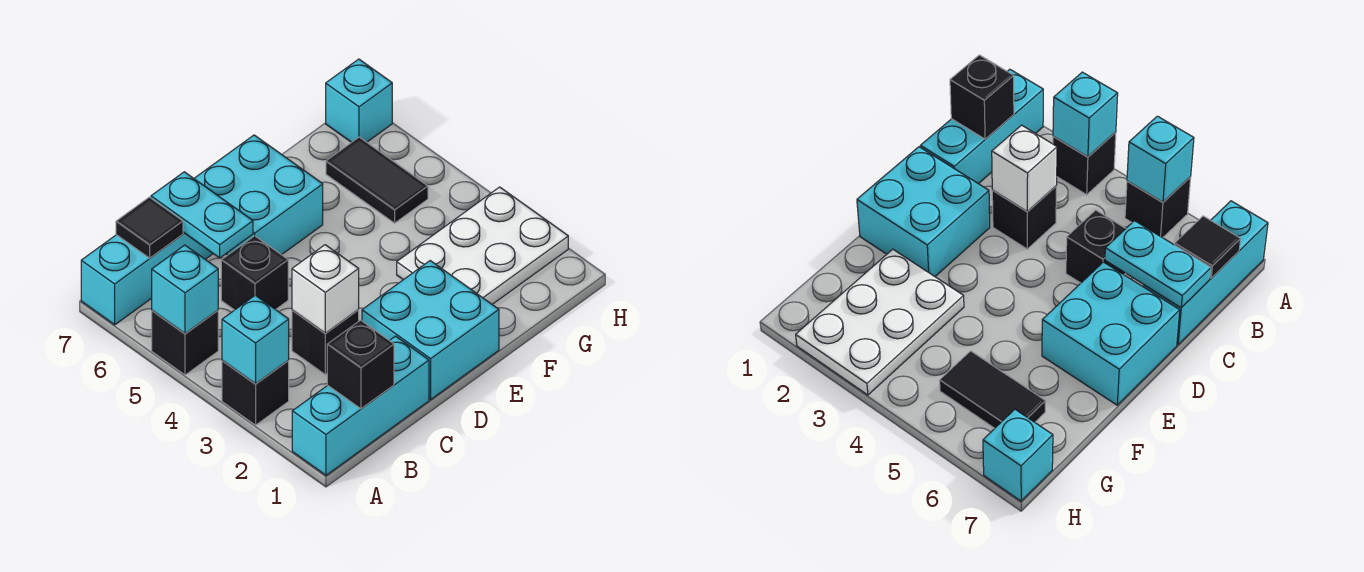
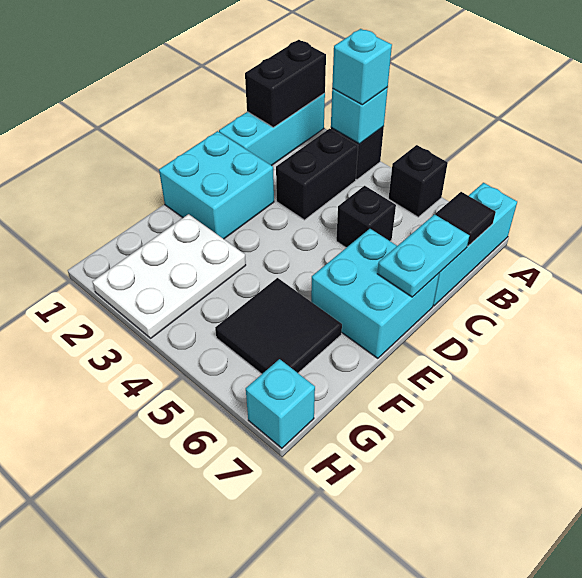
cyan 1x1 brick [152,245,218,334] -> cyan 1x1 brick moved to [332,29,392,105]
black 1x1 brick [327,320,394,409] -> black 1x2 brick [245,40,326,127]
black 1x1 brick [292,310,359,375] -> black 1x2 brick [276,129,358,220]
white 1x1 brick [292,245,359,333] -> none
cyan 1x2 plate [151,172,253,258] -> cyan 1x2 plate turned to [377,214,469,297]
black 1x2 tile [326,137,428,223] -> black 2x2 tile [215,278,342,374]

